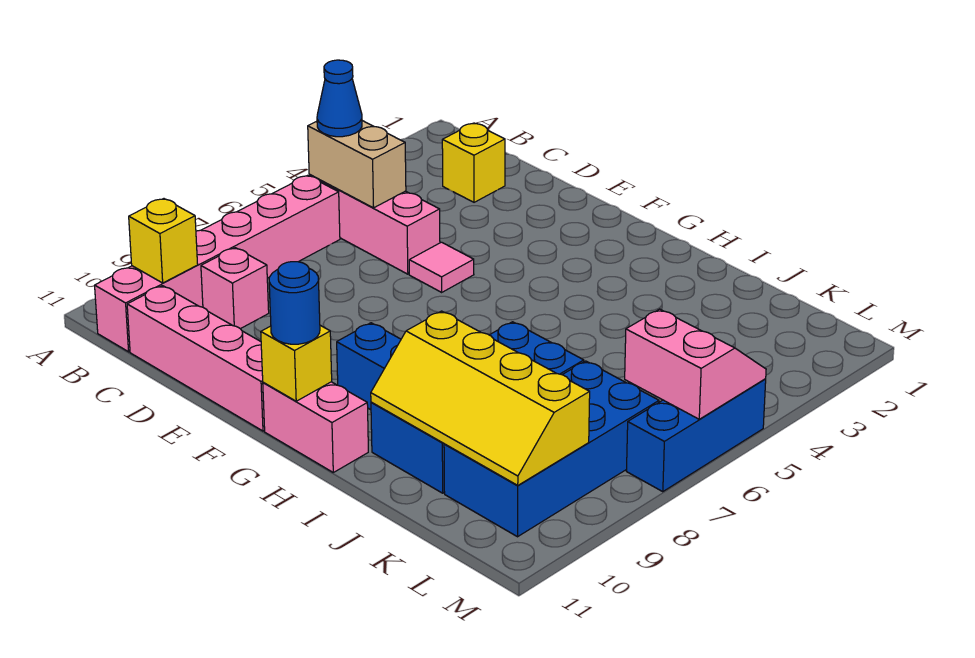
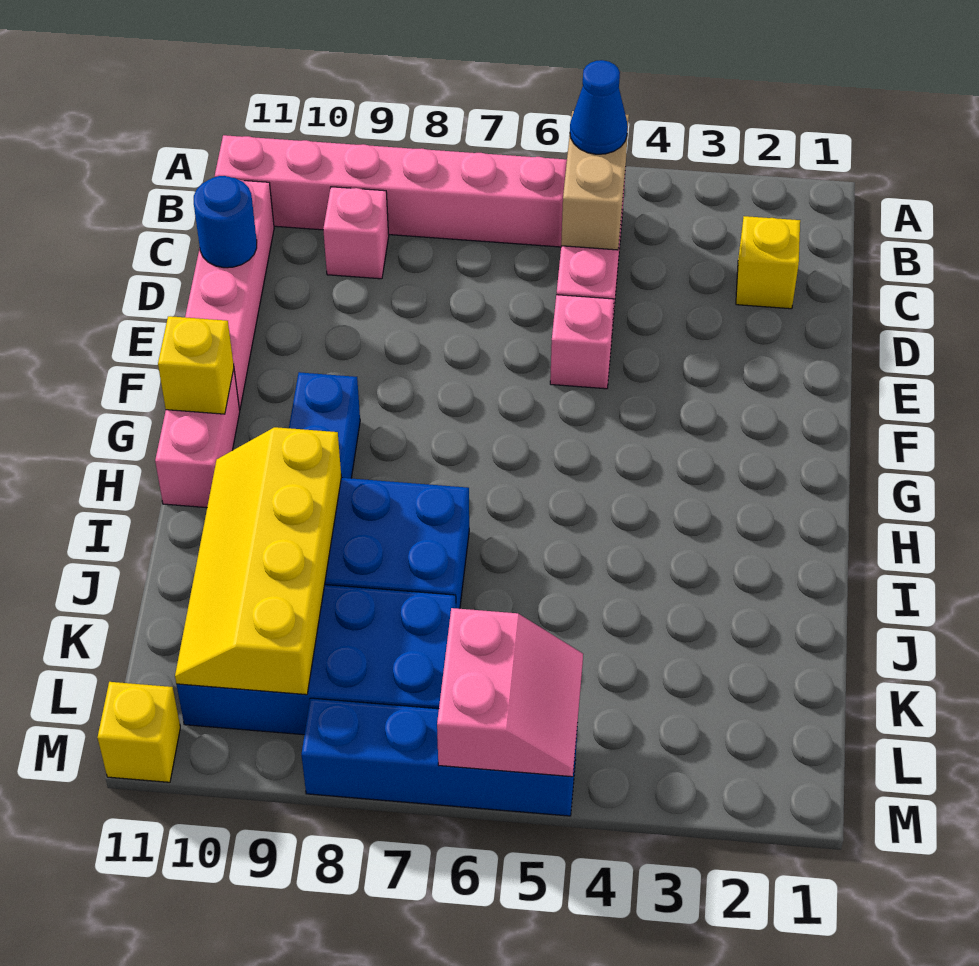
yellow 1x1 brick [129,199,198,283] -> yellow 1x1 brick moved to [97,682,180,782]
pink 1x1 tile [409,242,474,292] -> pink 1x1 brick [550,295,614,389]
blue 1x1 round brick [269,262,320,344] -> blue 1x1 round brick moved to [194,176,257,268]
blue 1x3 brick [627,379,766,492] -> blue 1x4 brick [301,698,578,816]

